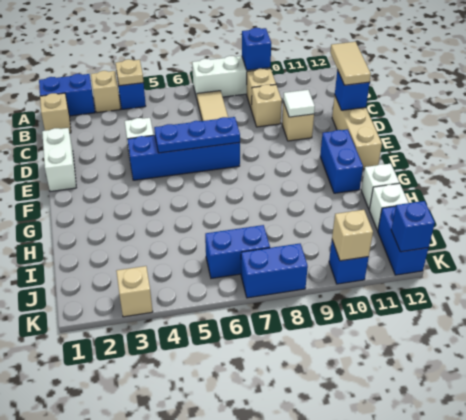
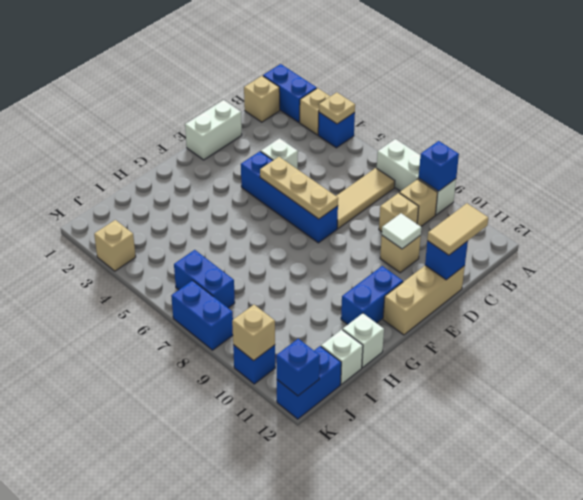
blue 1x3 plate [154,117,240,153] -> tan 1x3 plate [260,157,338,219]

